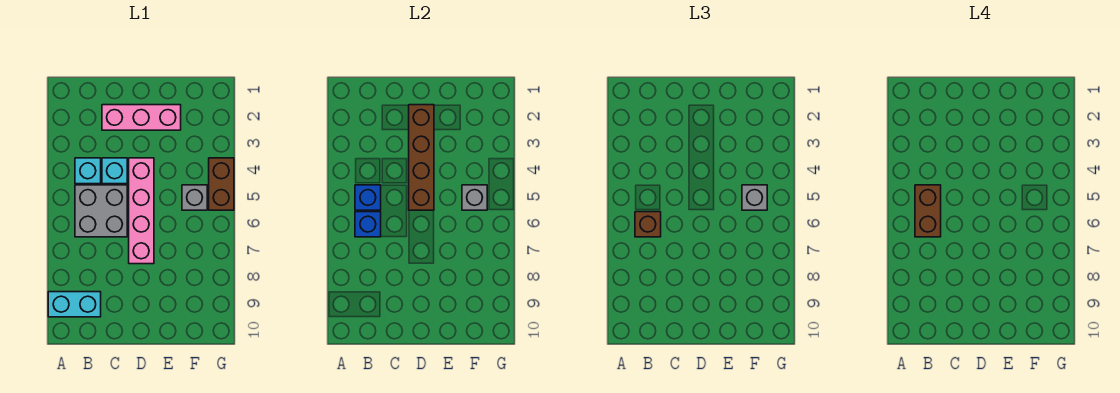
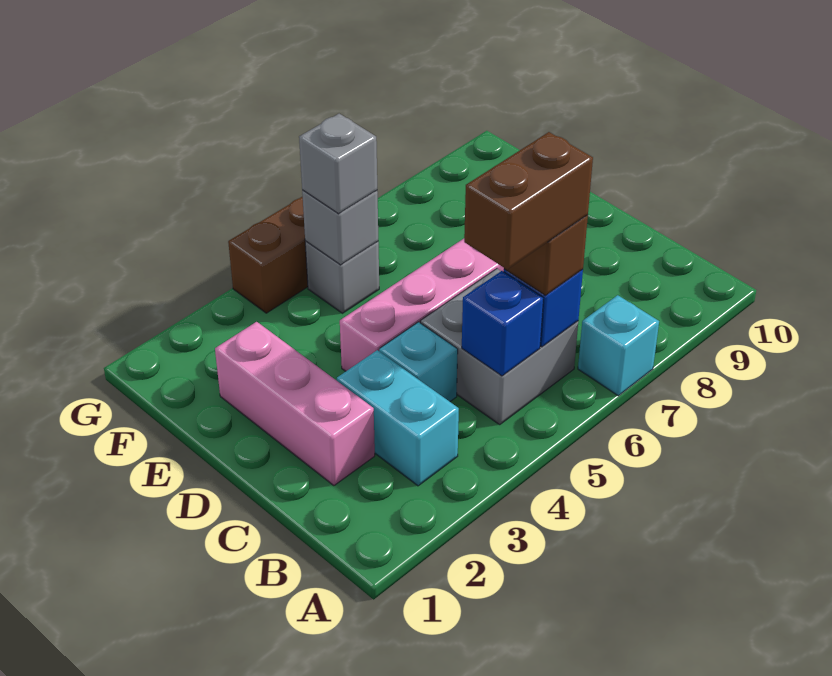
cyan 1x2 brick [48,292,101,317] -> cyan 1x2 brick moved to [337,350,459,486]
cyan 1x1 brick [75,158,101,184] -> cyan 1x1 brick moved to [578,295,659,396]
brown 1x4 brick [409,105,434,210] -> none

